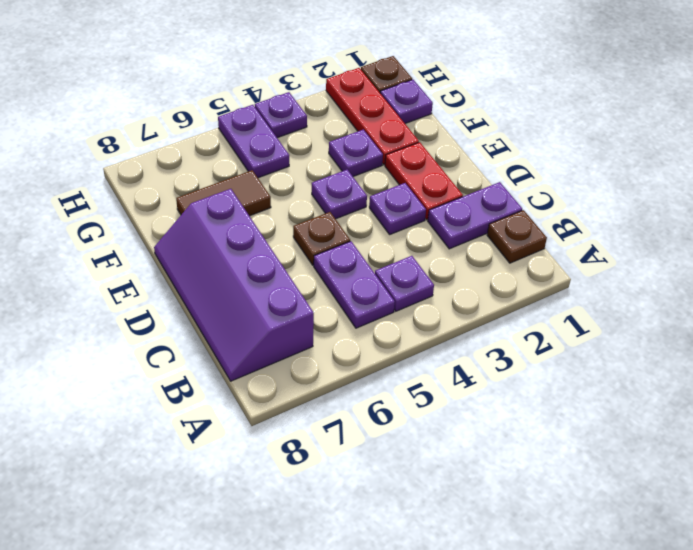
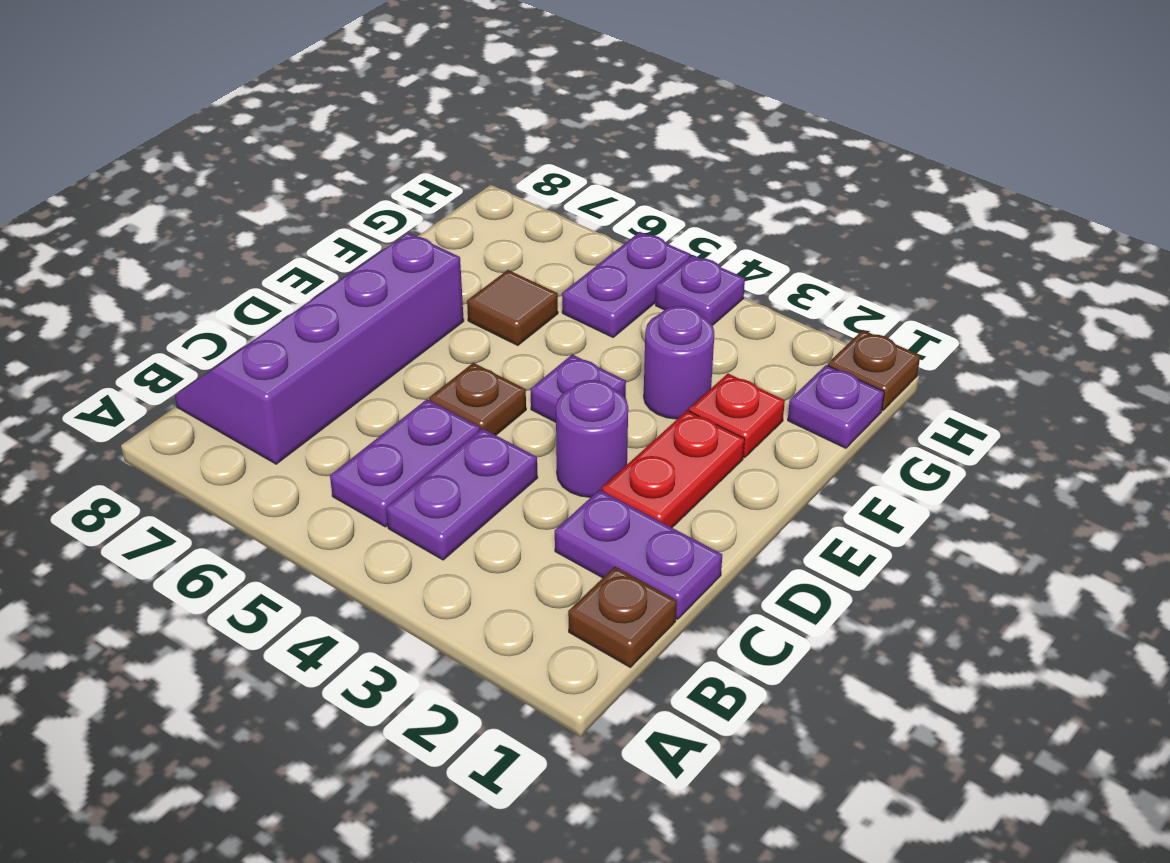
purple 1x1 plate [375,256,434,311] -> purple 1x2 plate [386,428,538,560]
purple 1x1 plate [369,183,426,234] -> purple 1x1 round brick [556,380,628,497]
red 1x3 plate [326,68,419,165] -> red 1x1 plate [689,374,785,457]
purple 1x1 plate [329,130,383,177] -> purple 1x1 round brick [644,306,714,419]
brown 1x2 tile [176,170,271,216] -> brown 1x1 tile [467,270,558,345]

